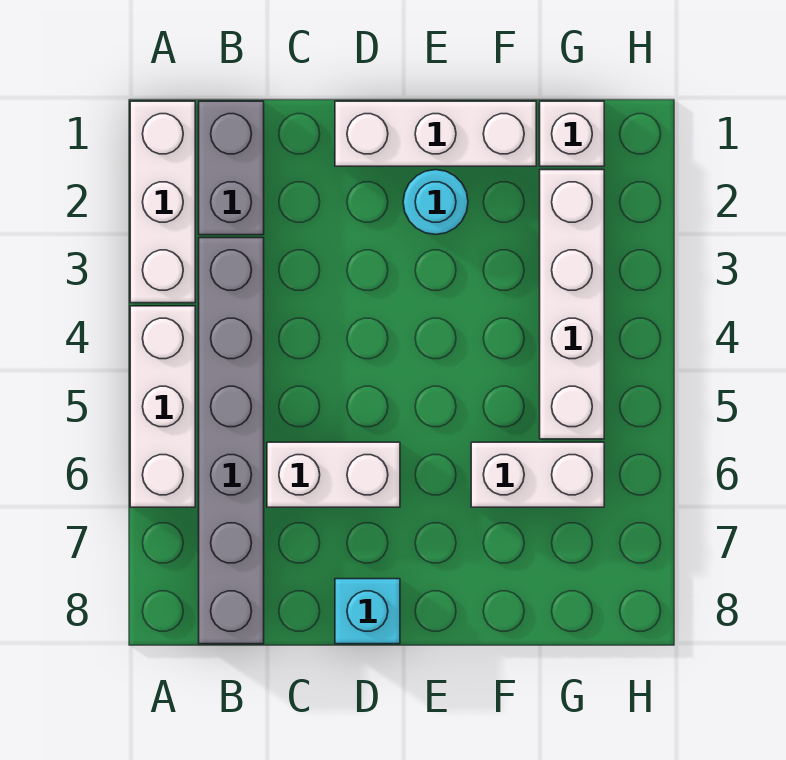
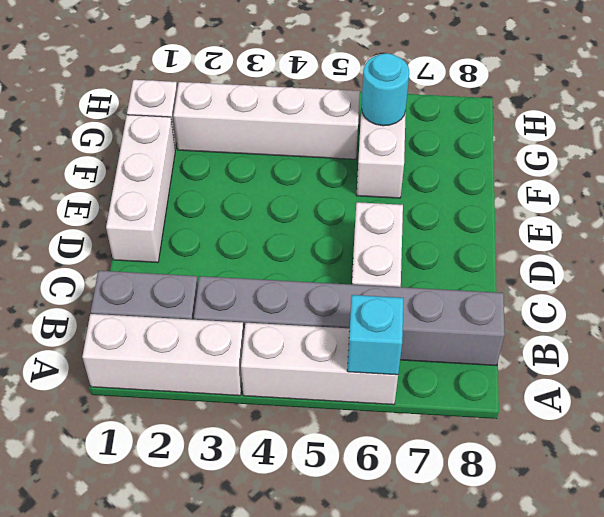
cyan 1x1 brick [335,579,400,644] -> cyan 1x1 brick moved to [347,295,404,375]
cyan 1x1 round brick [403,170,468,235] -> cyan 1x1 round brick moved to [361,53,409,126]

